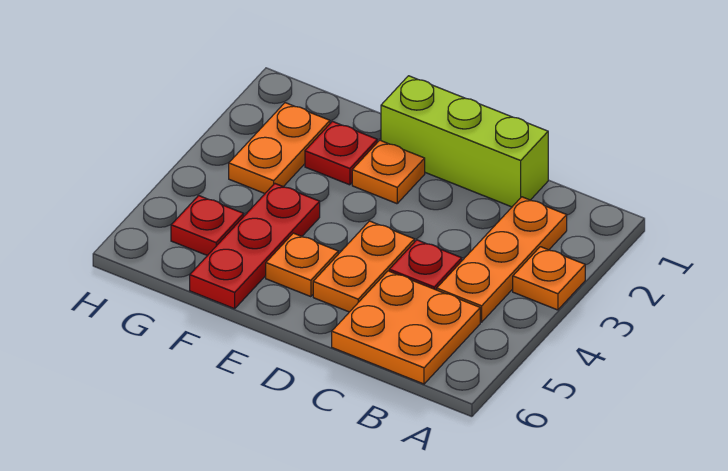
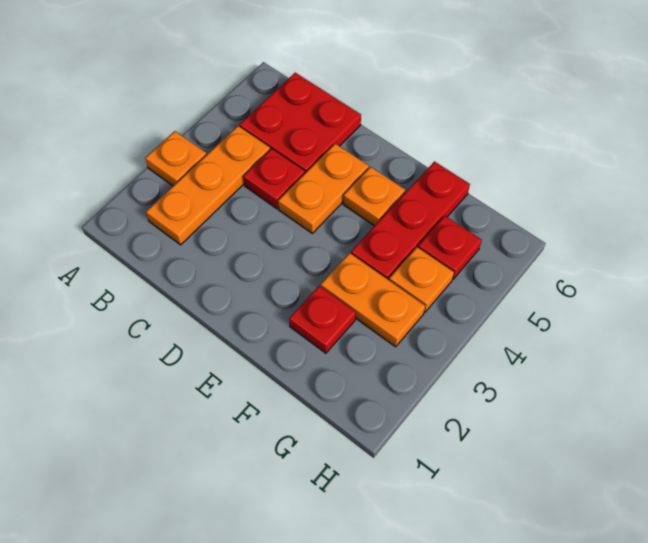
orange 2x2 plate [332,271,480,384] -> red 2x2 plate [240,73,361,173]
lime 1x3 brick [381,76,548,207] -> none
orange 1x1 plate [352,140,425,204] -> orange 1x1 plate moved to [389,247,454,312]
orange 1x2 plate [229,103,330,193] -> orange 1x2 plate turned to [321,253,425,347]

